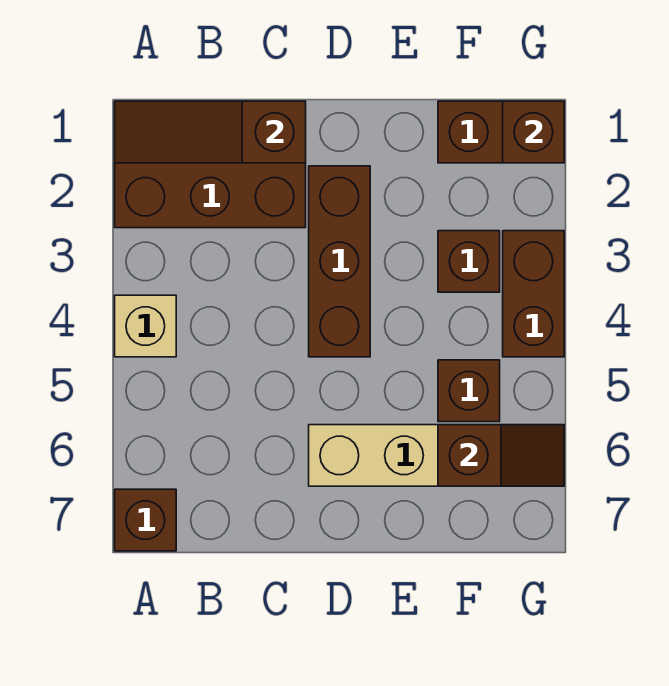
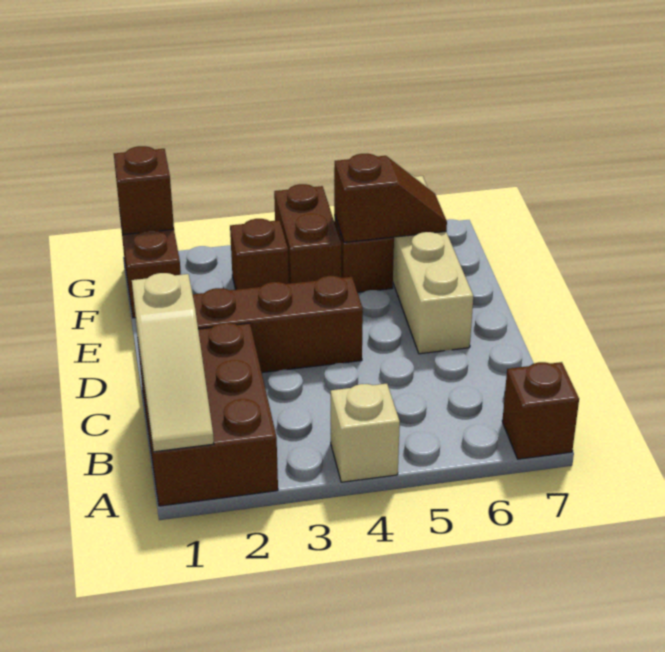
brown 1x3 slope [115,101,306,163] -> tan 1x3 slope [132,273,214,452]
brown 1x2 slope [438,425,564,486] -> brown 1x2 slope turned to [334,154,447,242]
brown 1x2 brick [503,231,564,357] -> brown 1x2 brick turned to [274,184,341,284]

